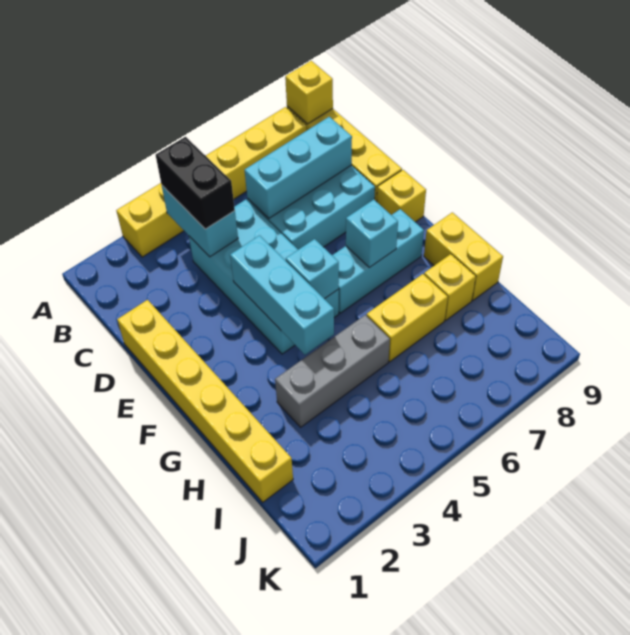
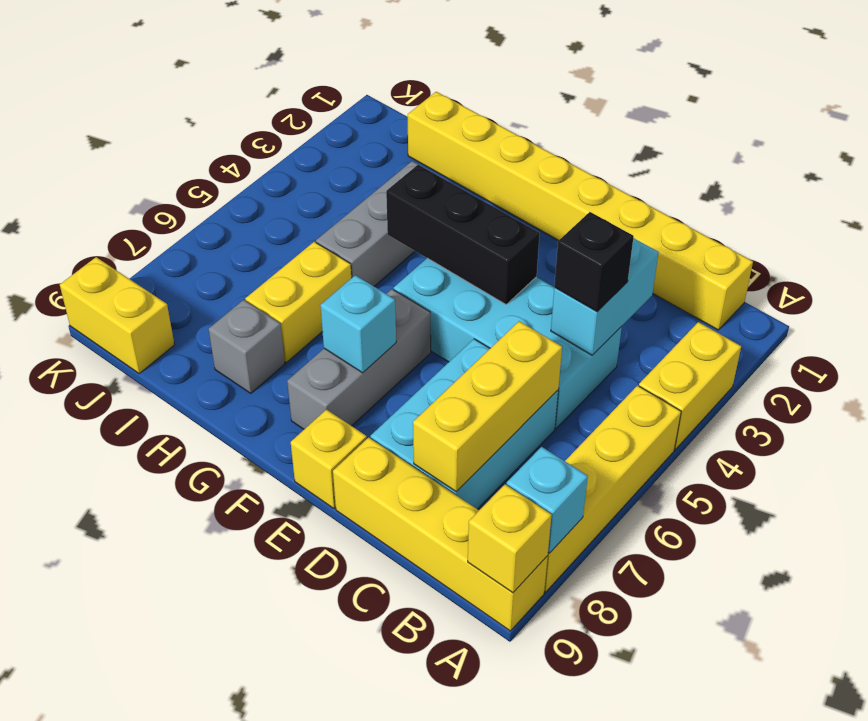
cyan 1x2 brick [162,186,238,257] -> cyan 1x2 brick turned to [551,238,659,355]
black 1x2 brick [156,137,235,229] -> black 1x1 brick [554,212,634,312]
cyan 1x3 brick [245,117,352,218] -> yellow 1x3 brick [413,321,562,492]
yellow 1x6 brick [117,300,293,502] -> yellow 1x8 brick [408,92,753,330]
cyan 1x3 brick [230,235,334,355] -> black 1x3 brick [386,165,540,304]
cyan 1x1 brick [286,239,339,299] -> cyan 1x1 brick moved to [507,447,588,553]
cyan 1x3 brick [332,209,424,313] -> grey 1x3 brick [287,289,431,429]
yellow 1x2 brick [424,212,503,301] -> yellow 1x2 brick moved to [60,257,174,374]
yellow 1x1 brick [424,254,476,320] -> grey 1x1 brick [209,300,285,393]

